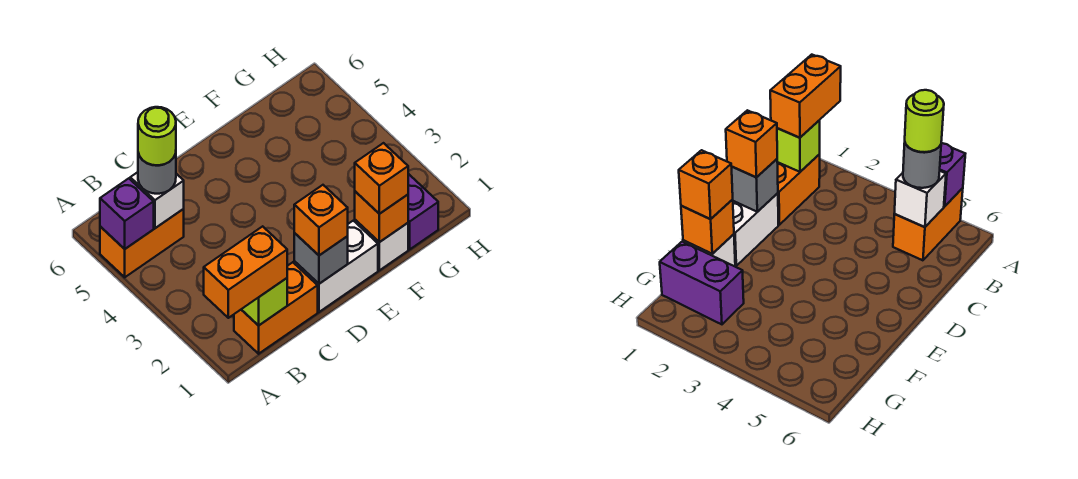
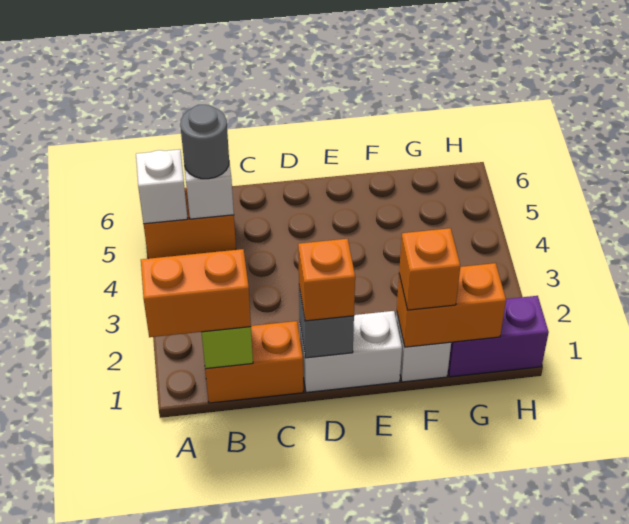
purple 1x1 brick [100,178,154,249] -> white 1x1 brick [136,149,188,224]
lime 1x1 round brick [138,107,176,165] -> none
orange 1x1 brick [355,191,408,242] -> orange 1x2 brick [397,263,506,347]
purple 1x2 brick [408,174,438,249] -> purple 1x2 brick turned to [448,296,549,377]

